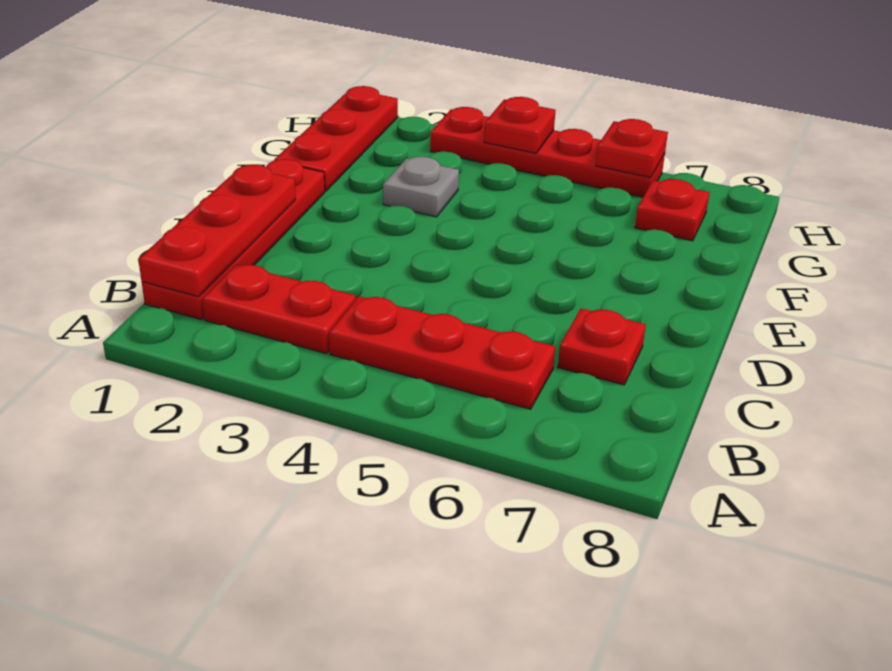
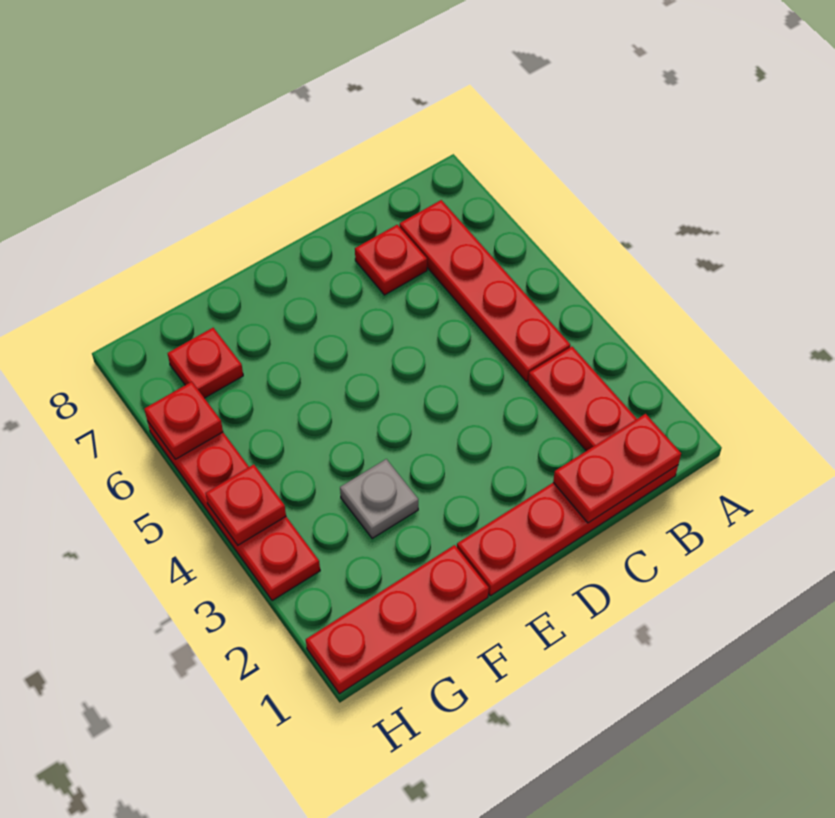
red 1x3 plate [138,165,296,297] -> red 1x2 plate [553,414,681,523]
red 1x3 plate [329,296,555,409] -> red 1x4 plate [400,200,570,382]

